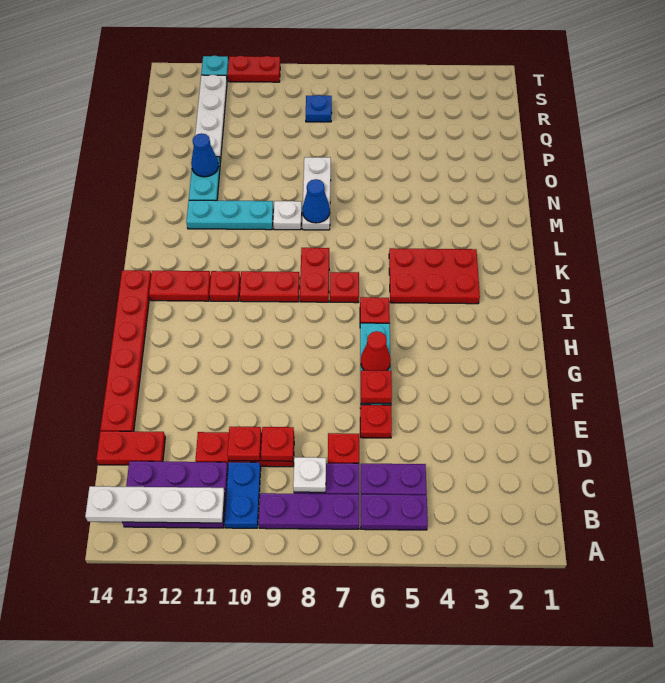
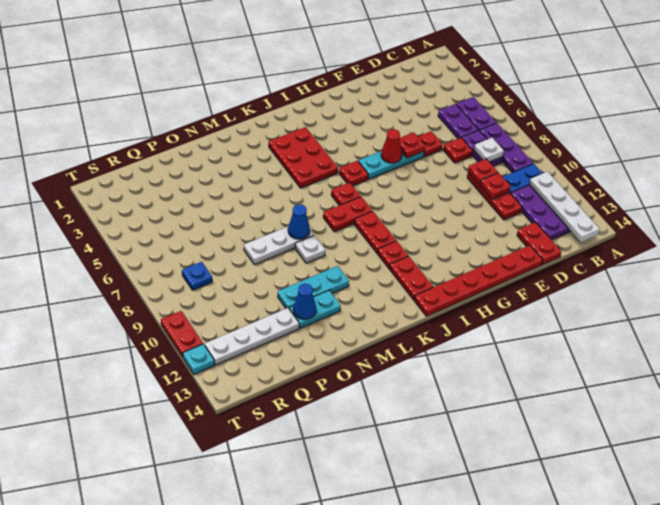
cyan 1x3 plate [186,200,273,230] -> cyan 1x3 plate turned to [278,266,349,308]

